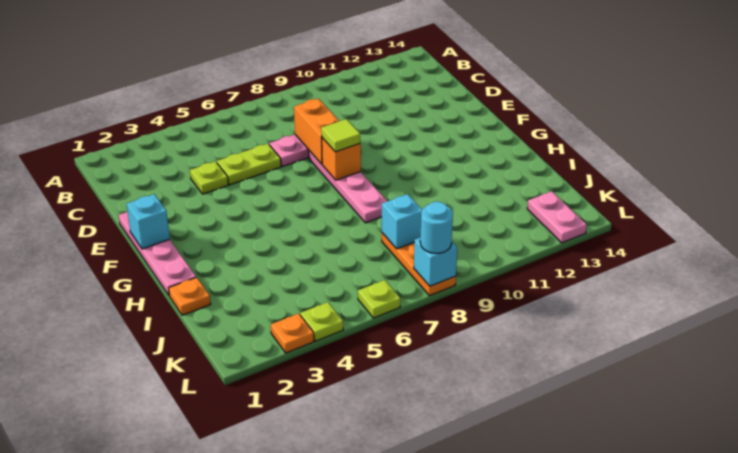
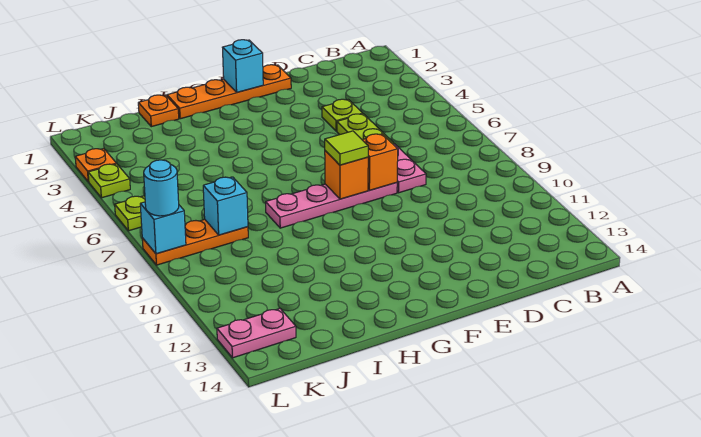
orange 1x2 brick [294,99,339,164] -> orange 1x1 brick [363,134,398,190]
pink 1x4 plate [119,212,196,295] -> orange 1x4 plate [167,65,291,119]

